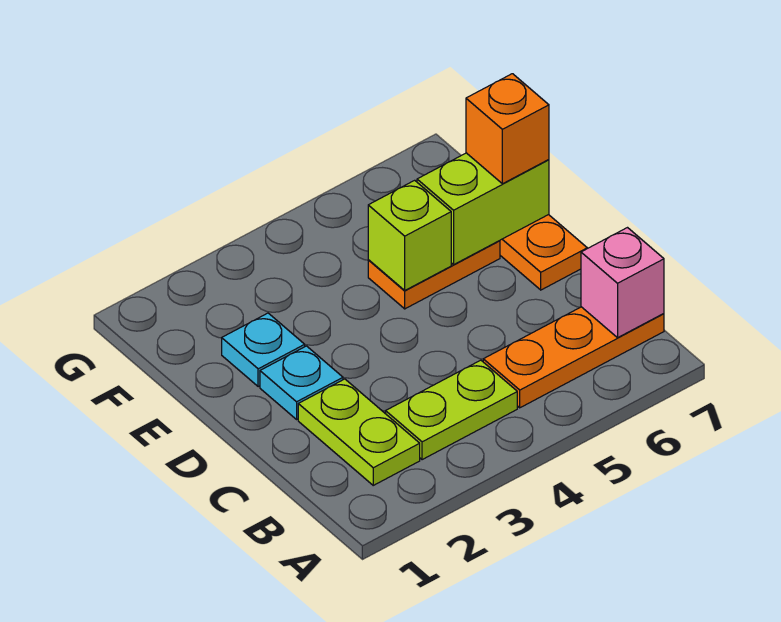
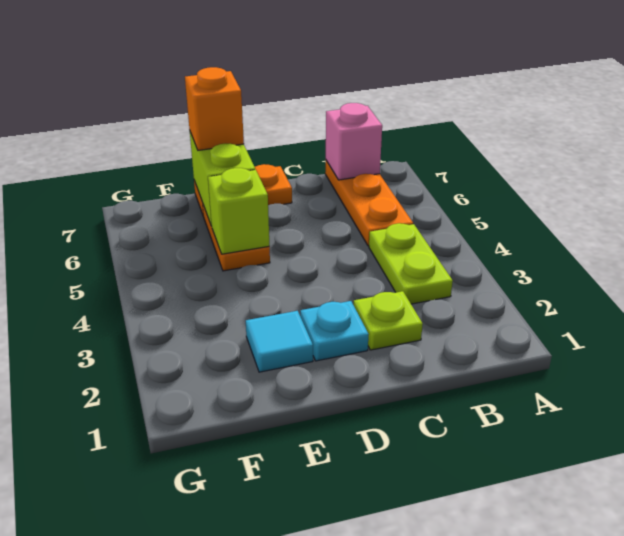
lime 1x2 plate [298,379,420,485] -> lime 1x1 plate [354,291,423,350]
cyan 1x1 plate [222,313,305,387] -> cyan 1x1 tile [246,311,313,372]

